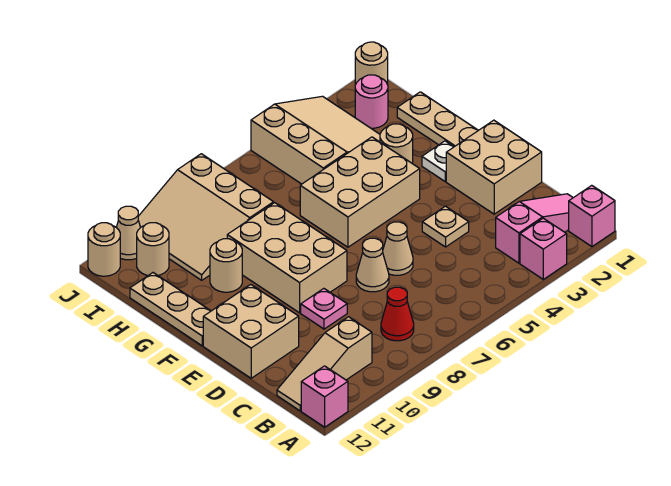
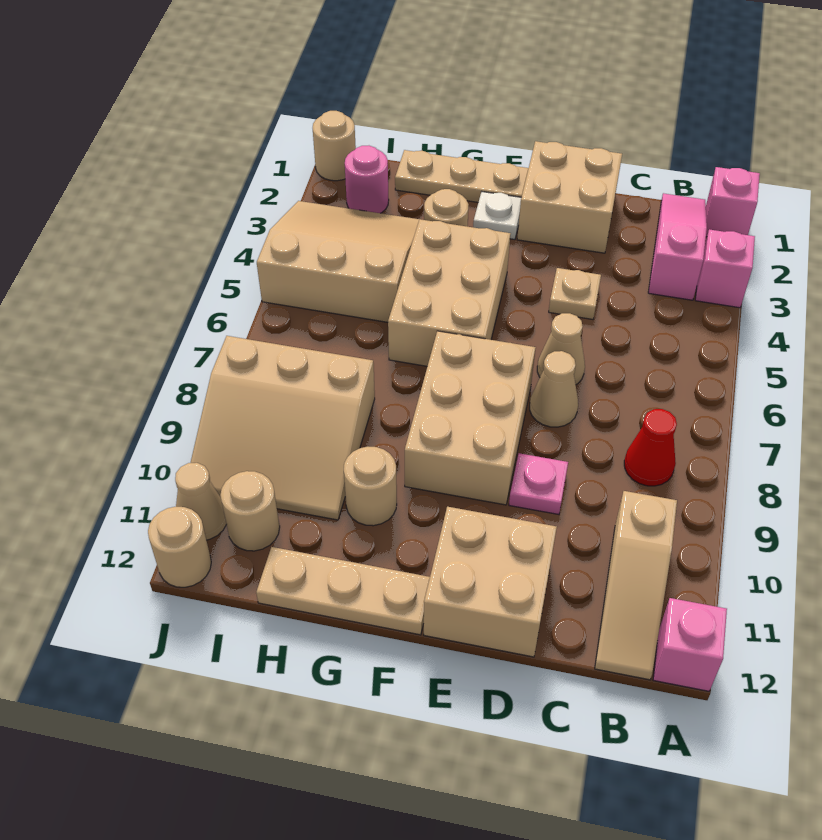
tan 2x3 brick [227,203,347,313] -> tan 2x3 brick turned to [405,331,536,505]

